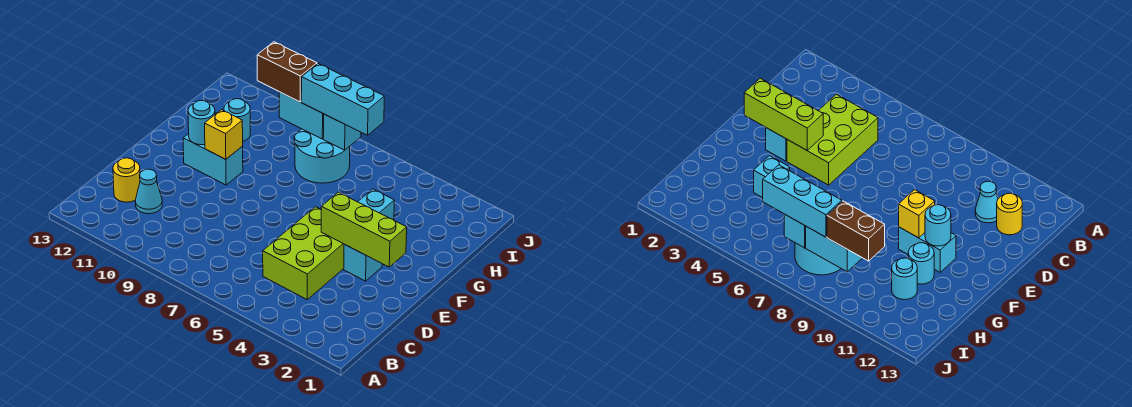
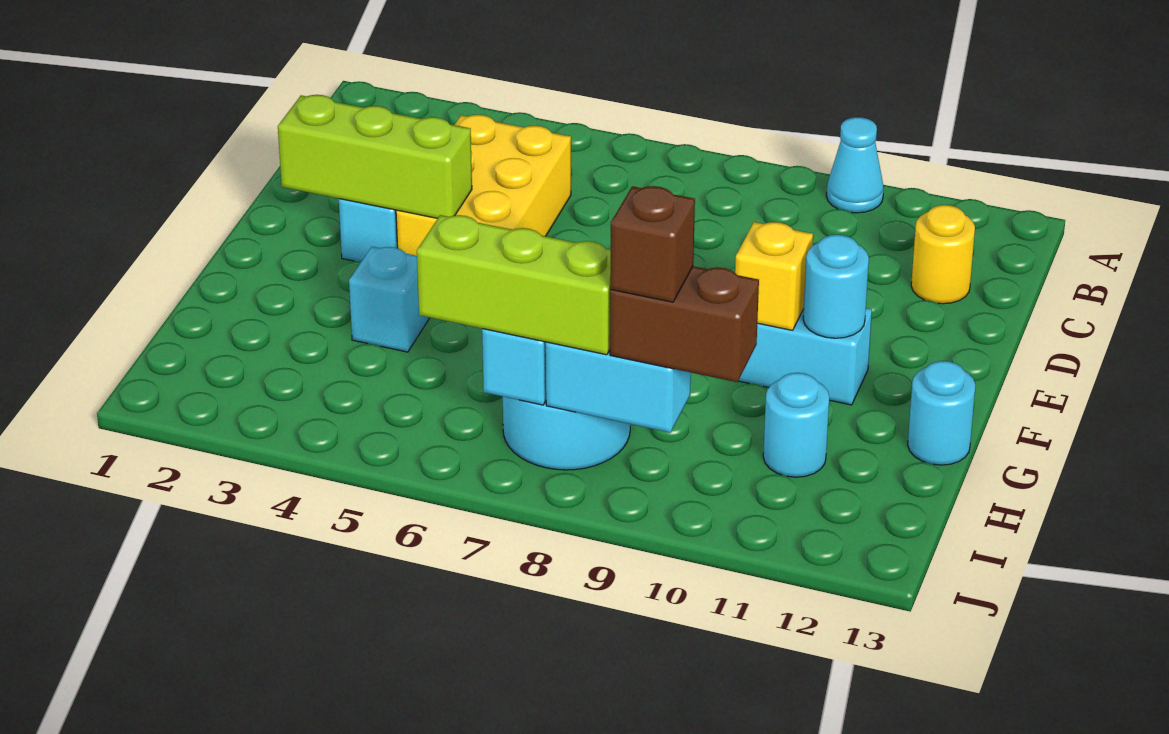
lime 2x3 brick [263,207,344,299] -> yellow 2x3 brick [396,115,571,256]
cyan 1x1 cone [135,169,162,214] -> cyan 1x1 cone moved to [826,117,884,213]
cyan 1x1 round brick [908,243,934,284] -> cyan 1x1 round brick moved to [908,361,975,465]
cyan 1x3 brick [301,64,384,135] -> lime 1x3 brick [417,215,611,355]
none -> brown 1x1 brick [610,186,695,302]

